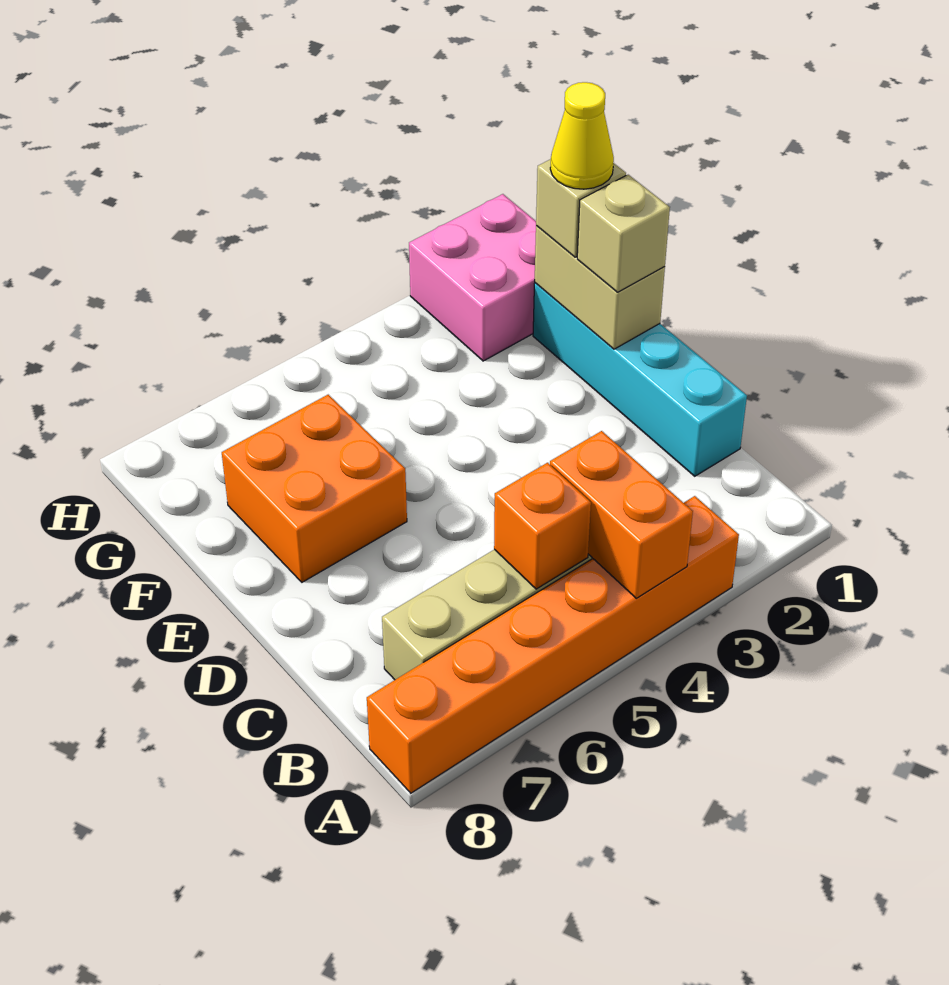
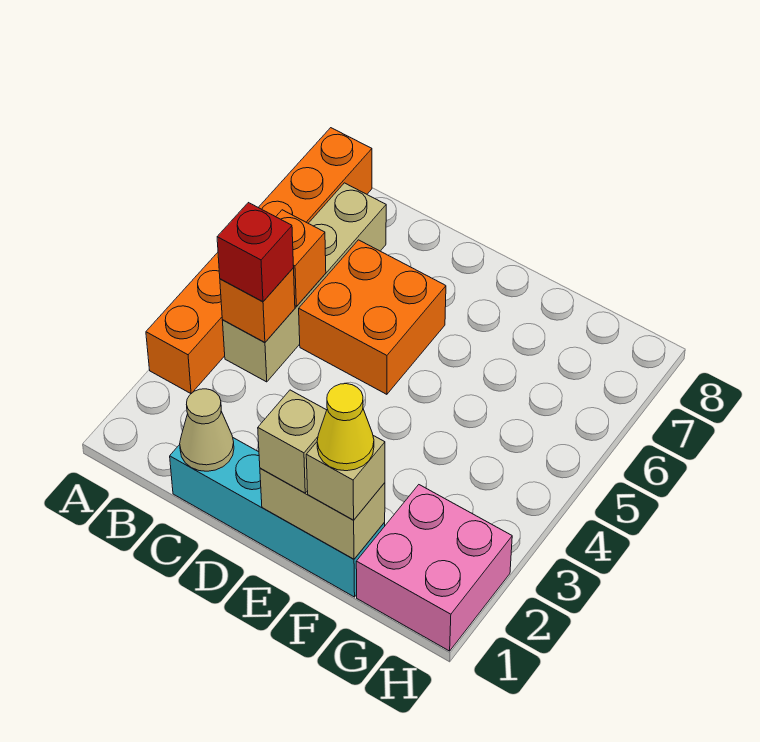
orange 1x2 brick [550,431,693,598] -> orange 1x1 brick [220,268,295,343]
none -> red 1x1 brick [217,203,294,302]
none -> tan 1x1 cone [180,389,234,471]
orange 2x2 brick [222,395,407,582] -> orange 2x2 brick moved to [299,240,446,394]

